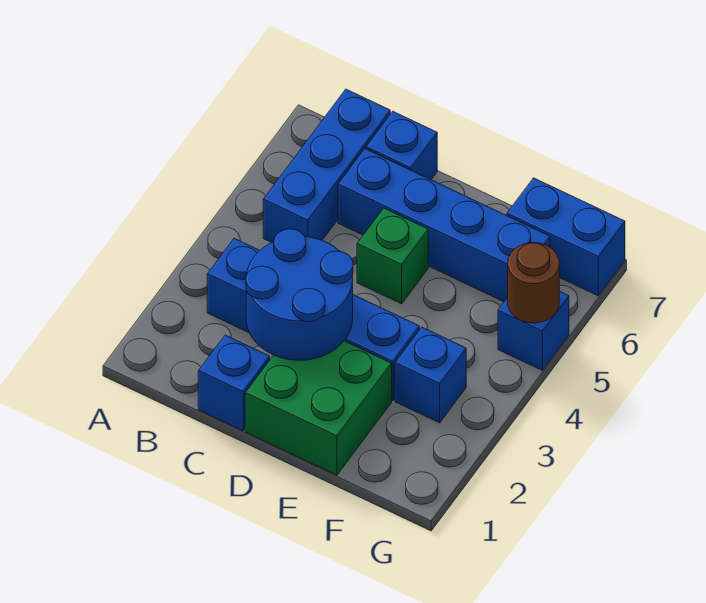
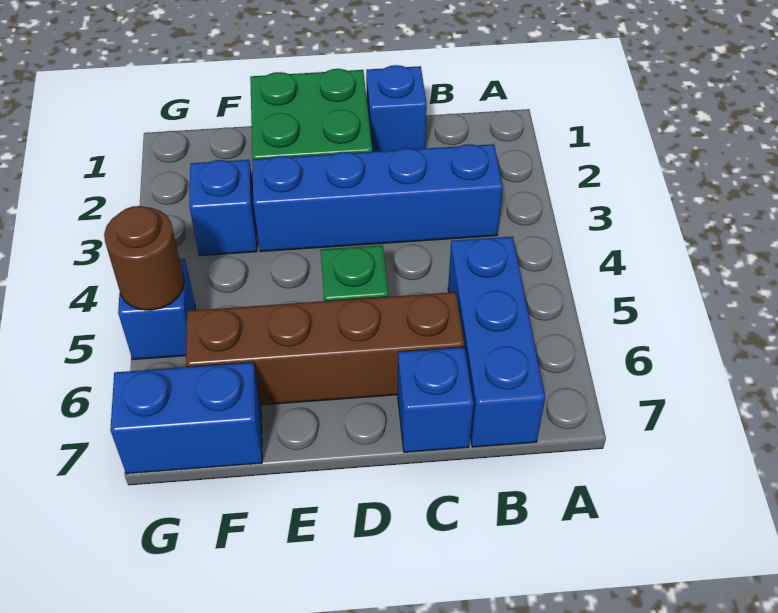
blue 2x2 round brick [246,229,353,360] -> none
blue 1x4 brick [338,149,550,302] -> brown 1x4 brick [186,292,464,405]

